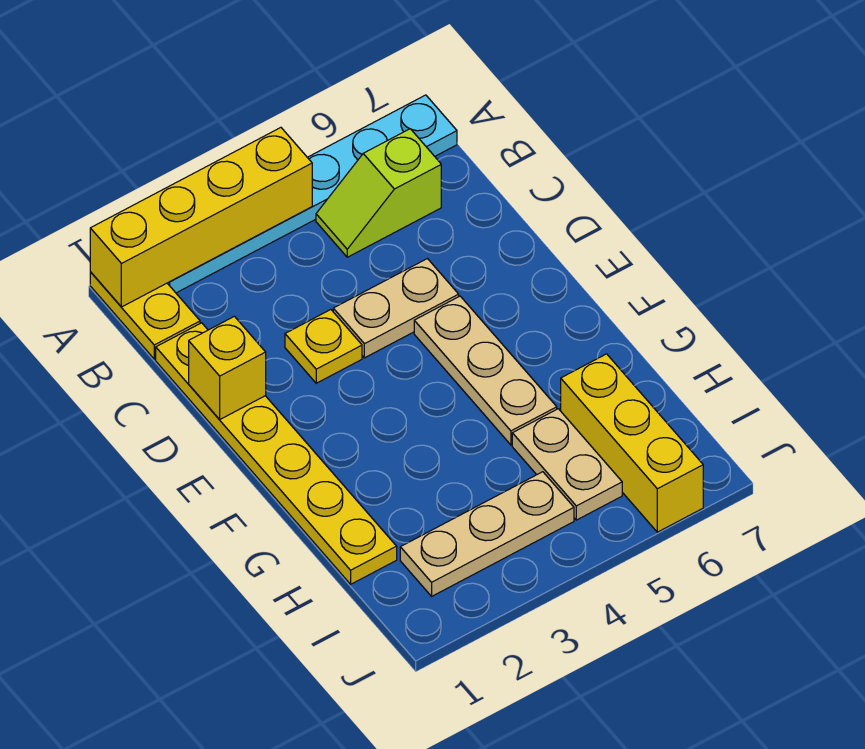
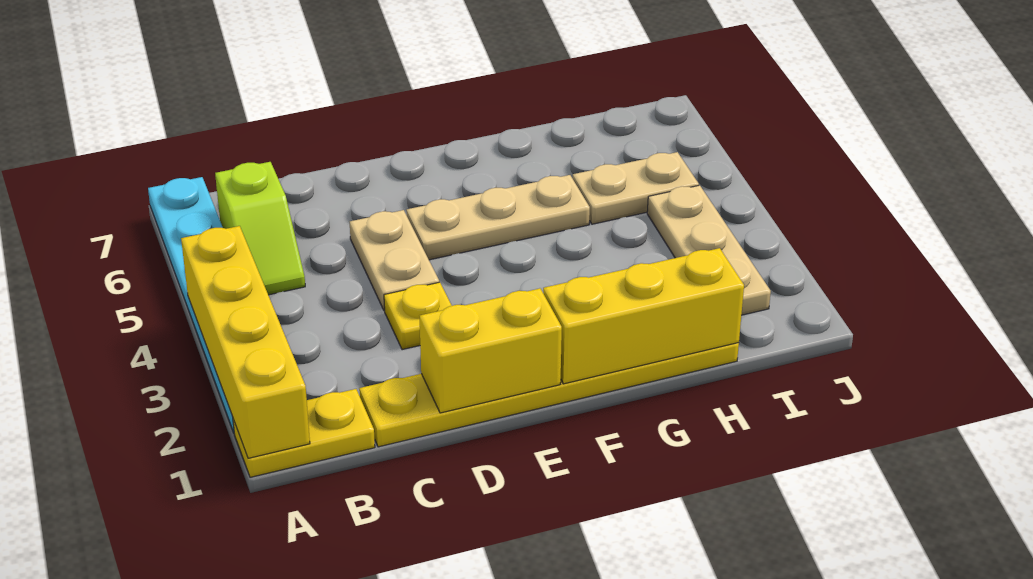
yellow 1x1 brick [189,316,266,420] -> yellow 1x2 brick [420,288,562,413]
yellow 1x3 brick [561,354,703,532] -> yellow 1x3 brick moved to [543,248,744,384]

